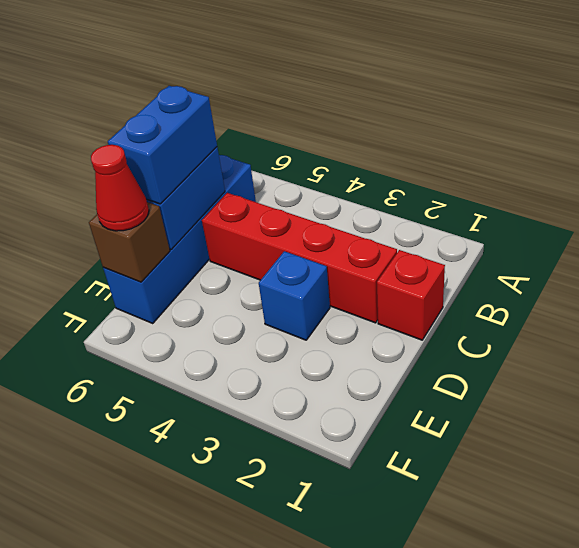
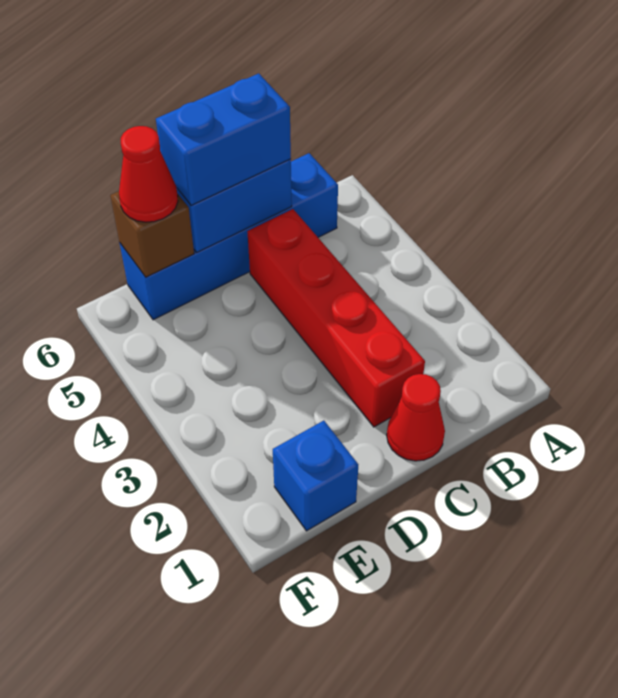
red 1x1 brick [377,250,445,340] -> red 1x1 cone [387,374,445,461]
blue 1x1 brick [259,251,330,340] -> blue 1x1 brick moved to [273,421,358,531]

